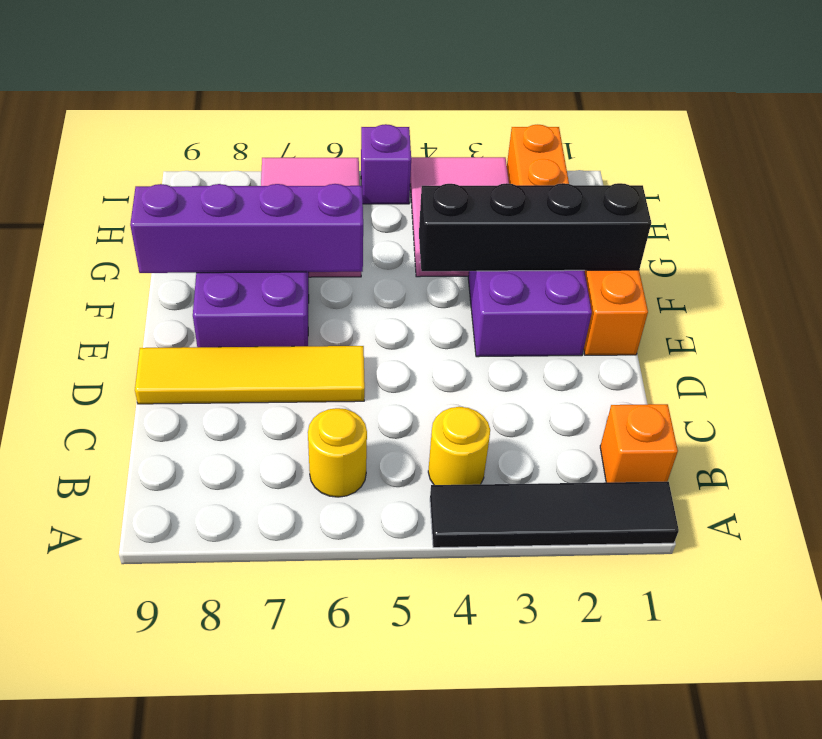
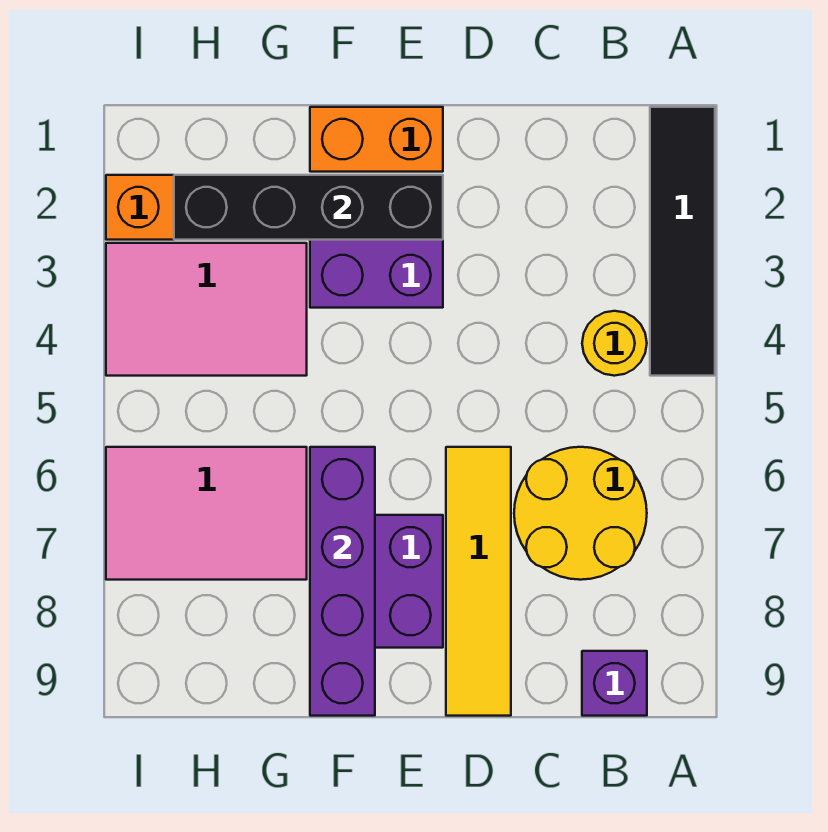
orange 1x1 brick [600,404,678,482] -> none
yellow 1x1 round brick [308,408,367,497] -> yellow 2x2 round brick [514,447,647,580]
black 1x4 brick [419,183,651,271] -> black 1x4 brick turned to [174,175,443,240]
purple 1x1 brick [361,124,411,204] -> purple 1x1 brick moved to [582,651,647,716]

